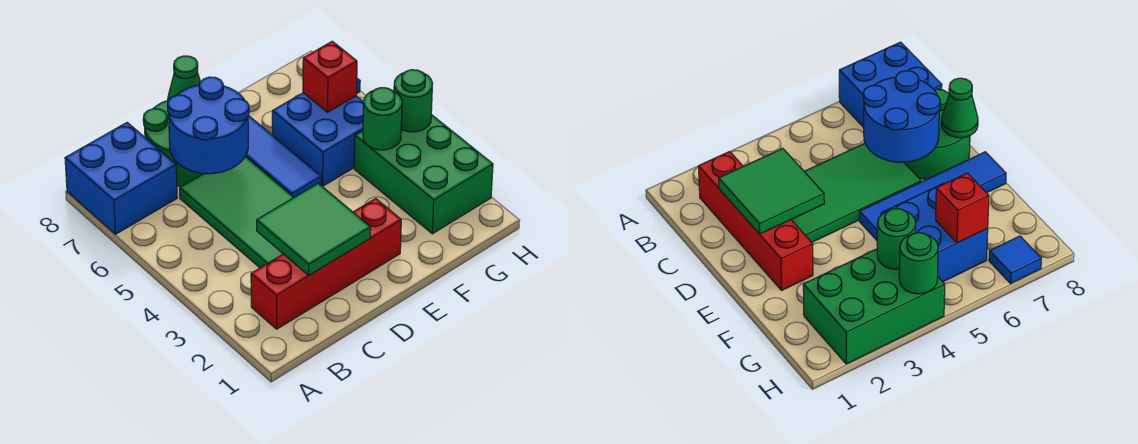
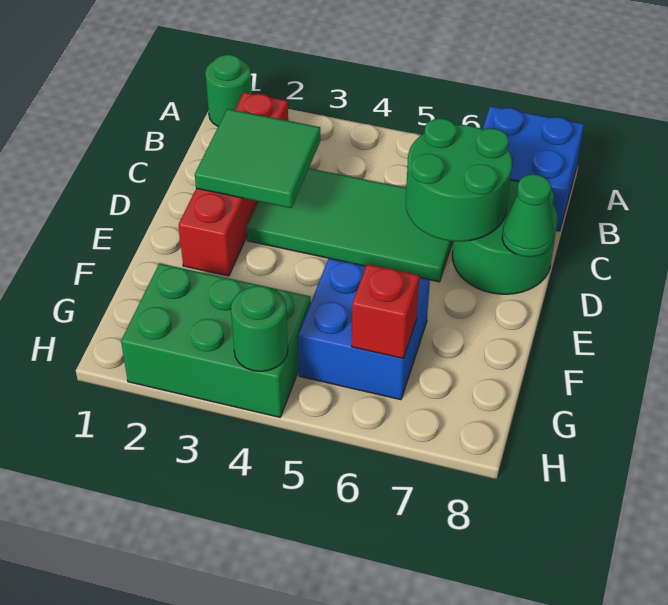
blue 2x2 round brick [167,77,249,174] -> green 2x2 round brick [406,118,512,241]
blue 1x4 tile [246,116,321,197] -> none
green 1x1 round brick [363,88,402,150] -> green 1x1 round brick moved to [205,55,252,126]
blue 1x1 tile [989,236,1041,284] -> none

